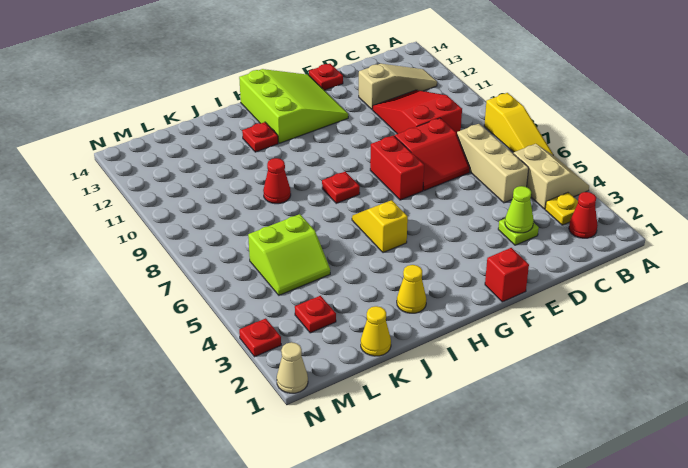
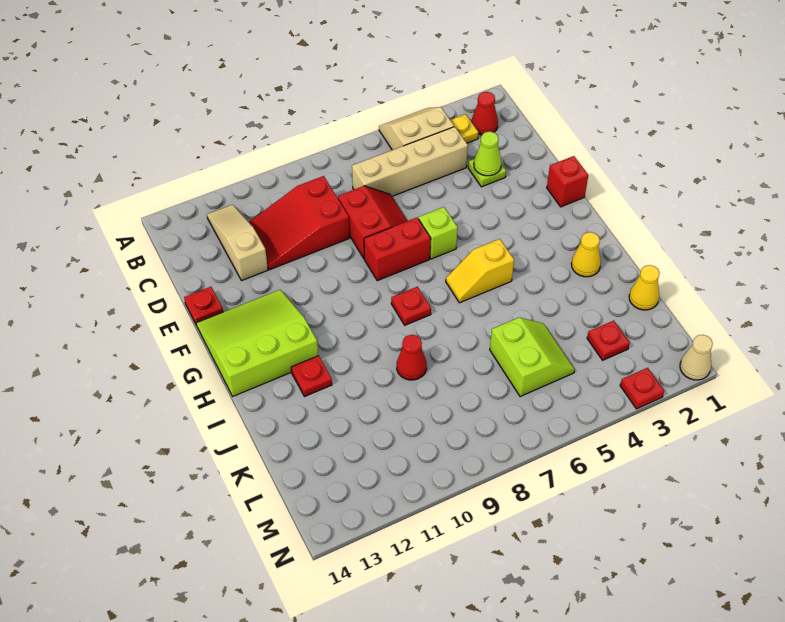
yellow 1x3 slope [484,93,554,155] -> none
tan 1x3 brick [457,124,529,203] -> tan 1x4 brick [352,127,468,196]
none -> lime 1x1 brick [419,207,458,259]

